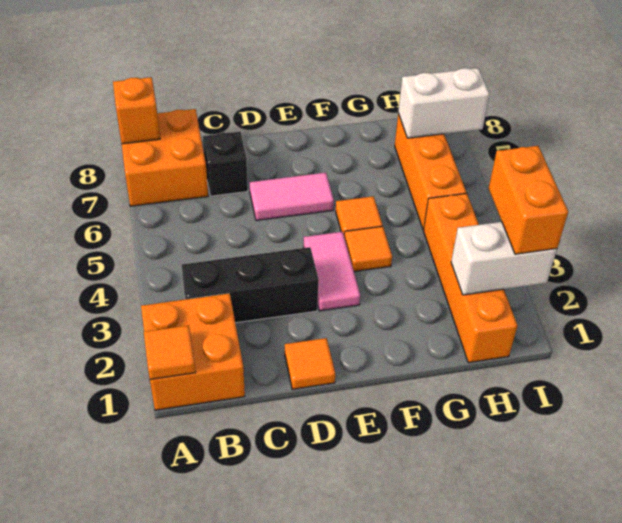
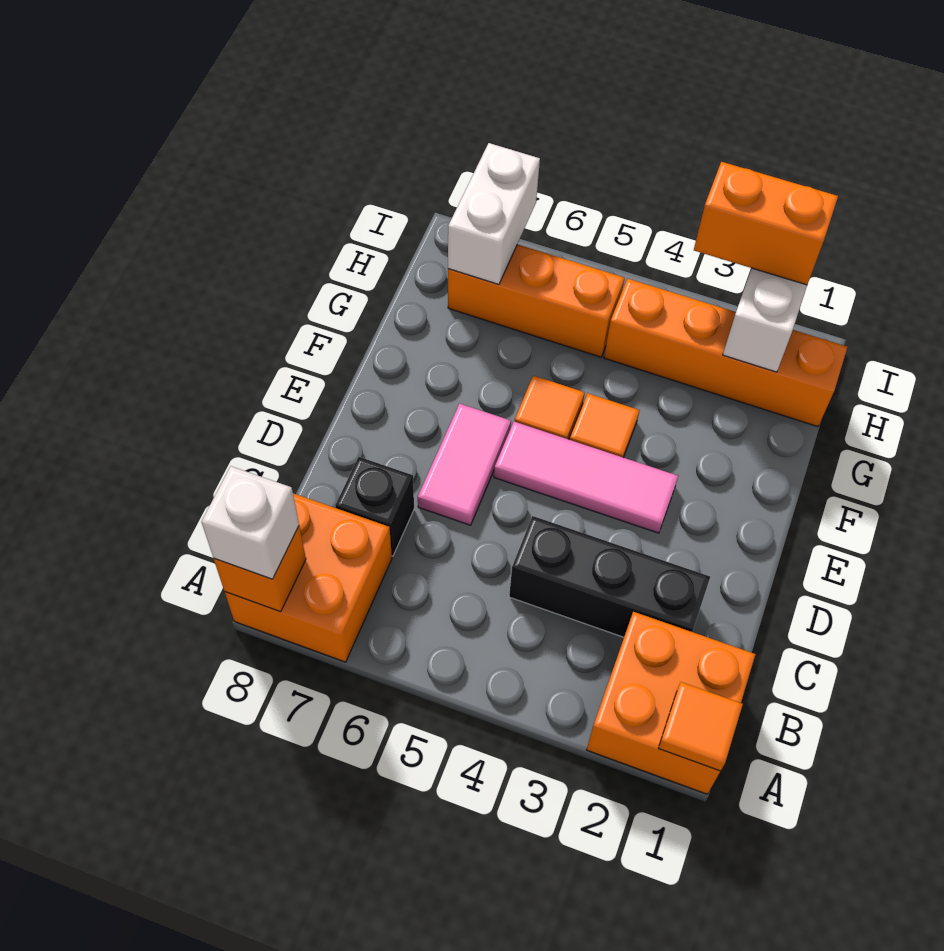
none -> white 1x1 brick [201,466,299,579]
black 1x3 brick [182,247,319,323] -> black 1x3 brick turned to [509,516,710,637]
orange 1x1 tile [285,338,335,389] -> none
pink 1x2 tile [304,232,360,311] -> pink 1x3 tile [494,421,678,533]

